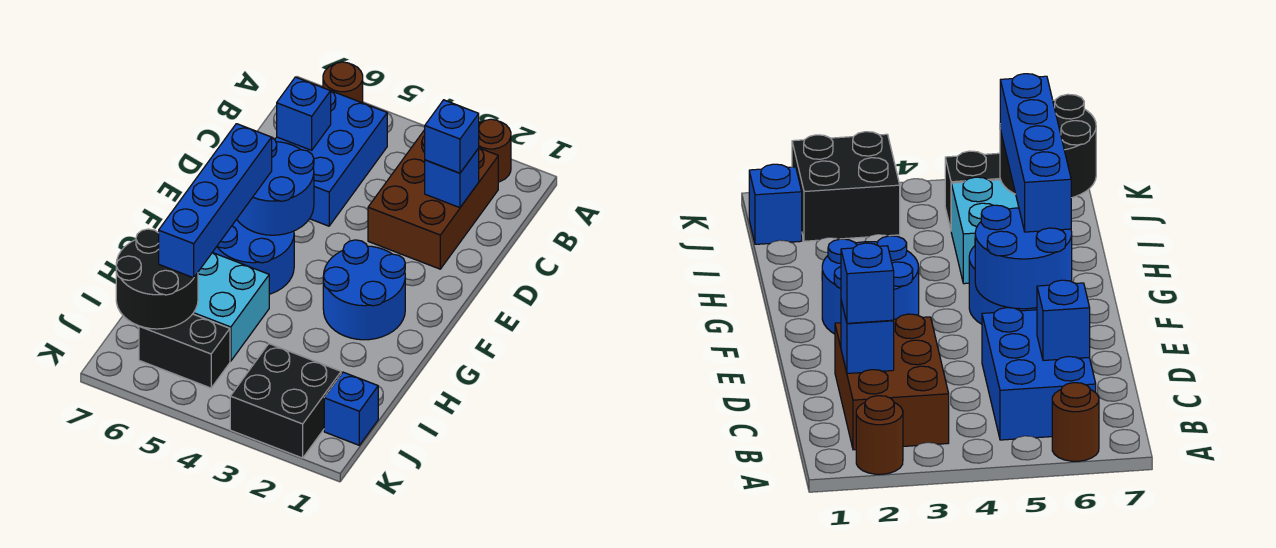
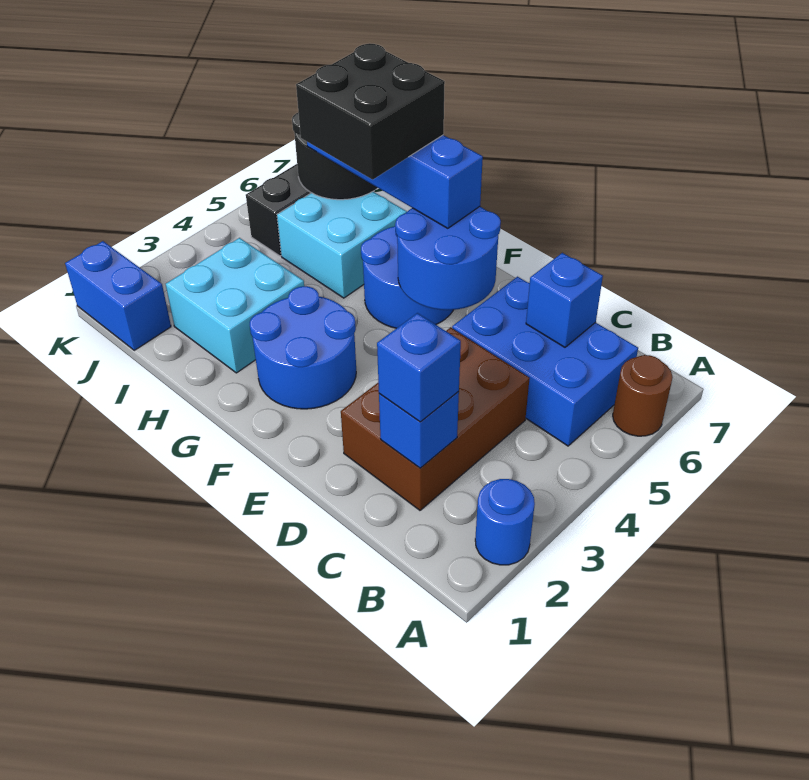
brown 1x1 round brick [479,119,511,182] -> blue 1x1 round brick [475,479,535,565]
brown 2x3 brick [368,130,498,269] -> brown 2x3 brick turned to [341,327,530,510]
none -> cyan 2x2 brick [166,238,304,373]
blue 1x1 brick [324,372,378,445] -> blue 1x2 brick [65,241,171,350]
black 2x2 brick [230,344,341,458] -> black 2x2 brick moved to [296,44,445,179]

